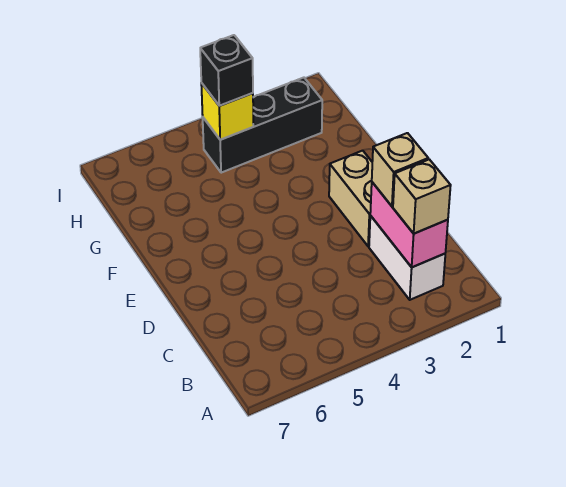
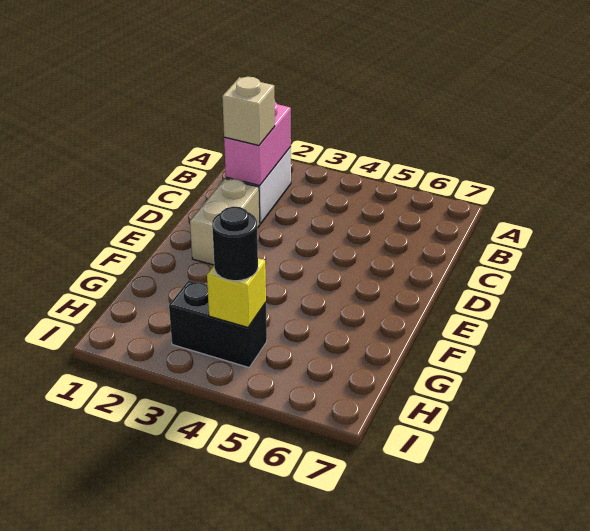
tan 1x1 brick [393,159,451,234] -> none
black 1x3 brick [203,78,322,173] -> black 1x2 brick [169,280,267,367]
black 1x1 brick [200,35,253,106] -> black 1x1 round brick [212,206,258,281]

